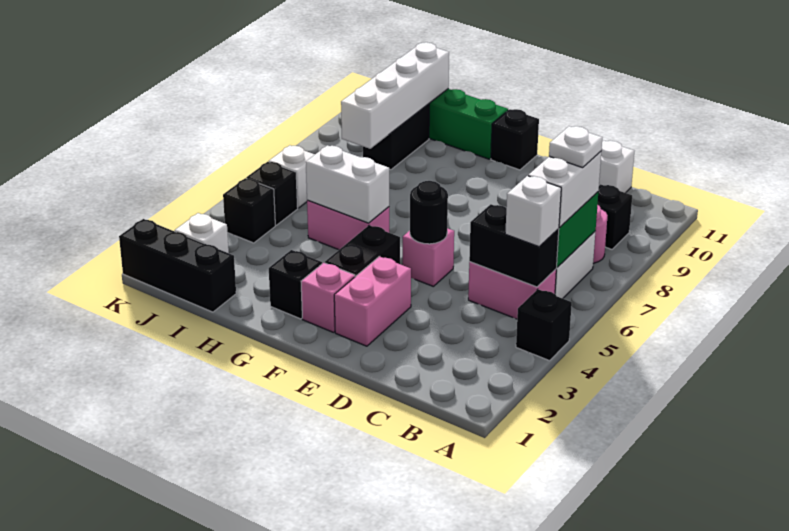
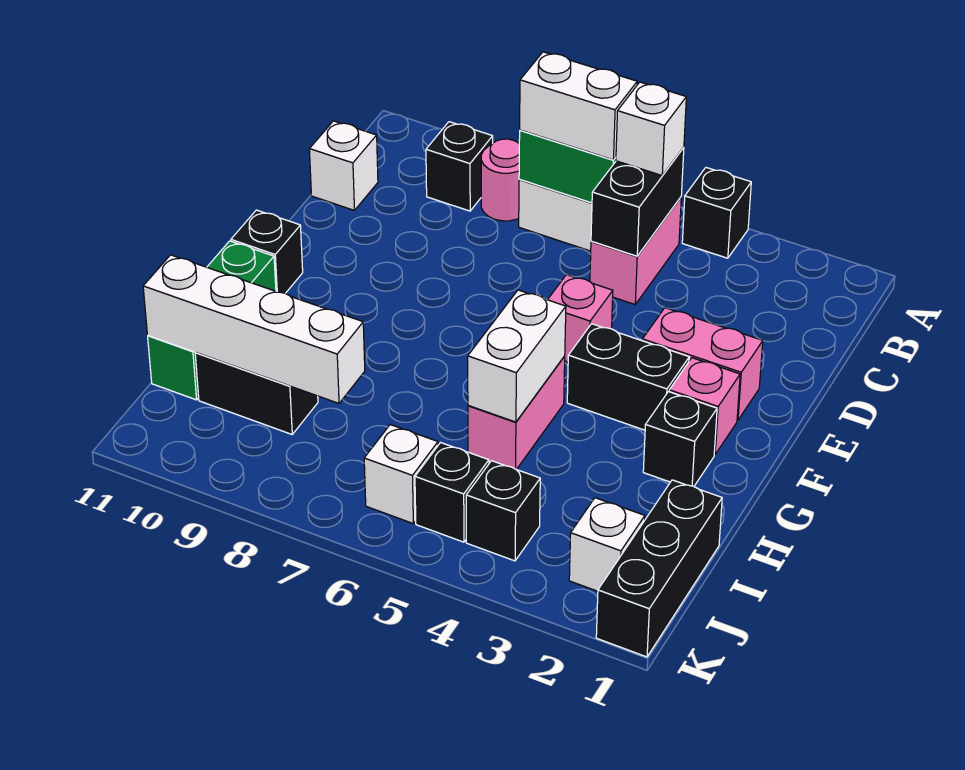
white 1x1 plate [549,126,602,168] -> none
black 1x1 round brick [410,181,448,244] -> none

